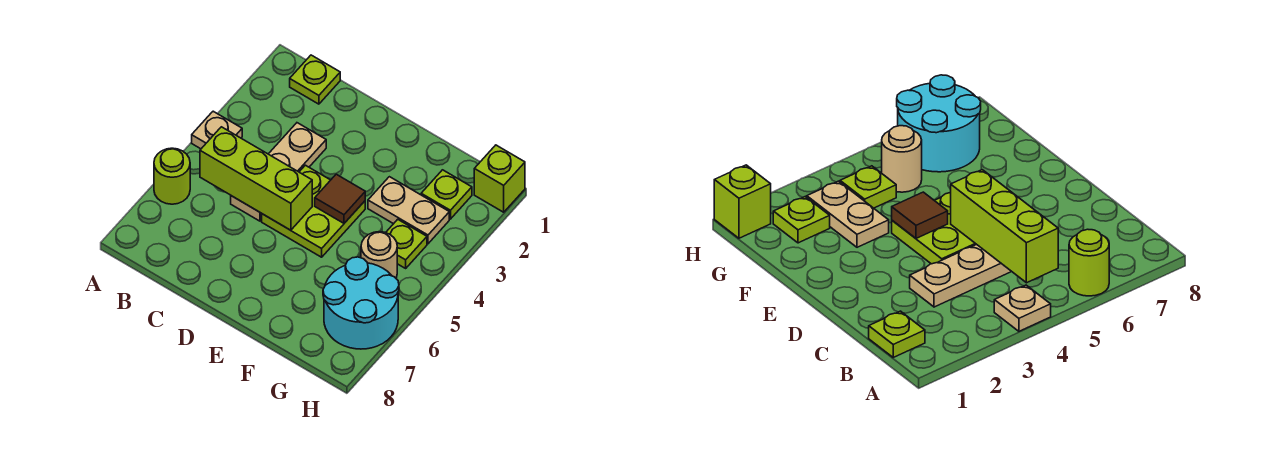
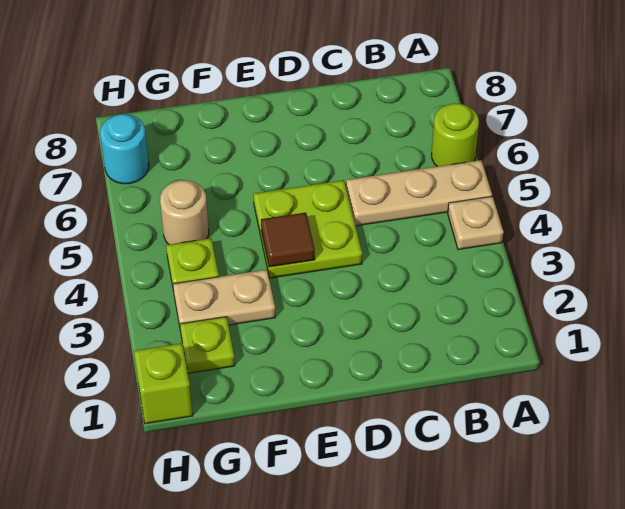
lime 1x1 plate [290,55,340,104] -> none
lime 1x3 brick [200,127,312,230] -> none
tan 1x3 plate [231,123,326,221] -> tan 1x3 plate turned to [346,160,492,226]
cyan 2x2 round brick [323,257,399,349] -> cyan 1x1 round brick [100,114,149,184]

